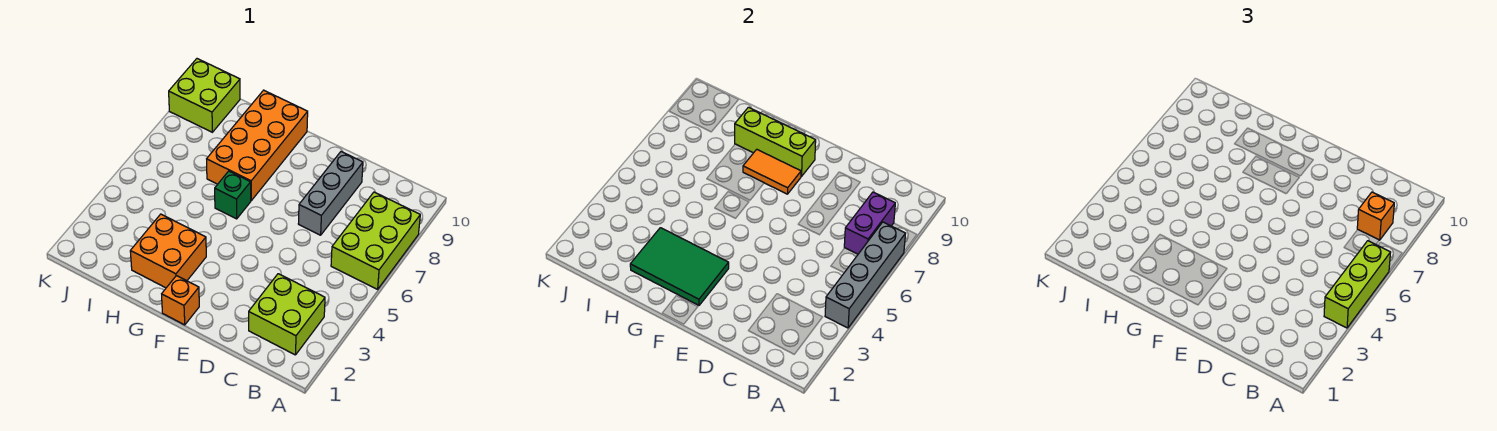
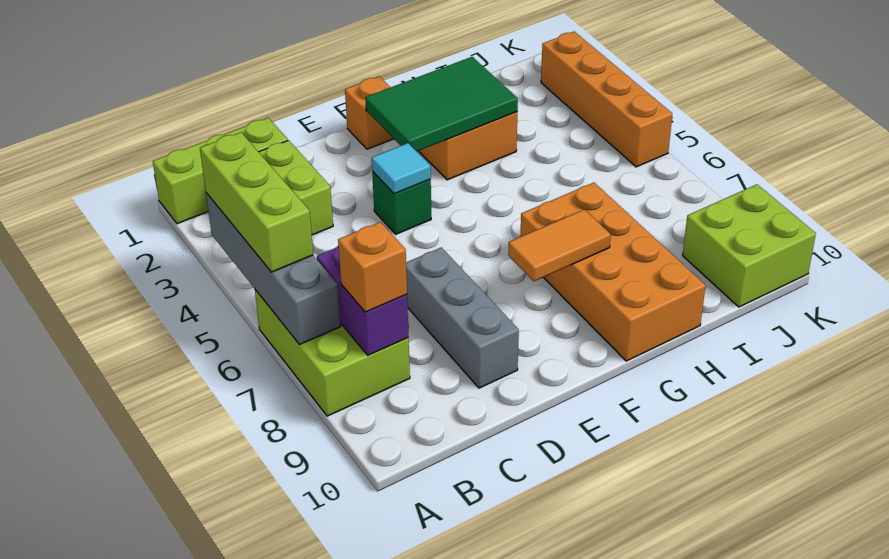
none -> cyan 1x1 tile [372,143,431,194]
lime 1x3 brick [735,107,816,176] -> lime 1x3 brick moved to [153,118,288,224]
green 1x1 brick [215,171,251,219] -> green 1x1 brick moved to [372,171,431,234]
none -> orange 1x4 brick [541,32,672,167]

